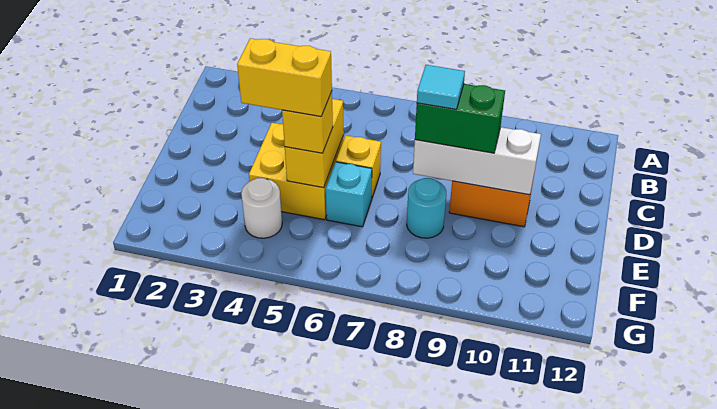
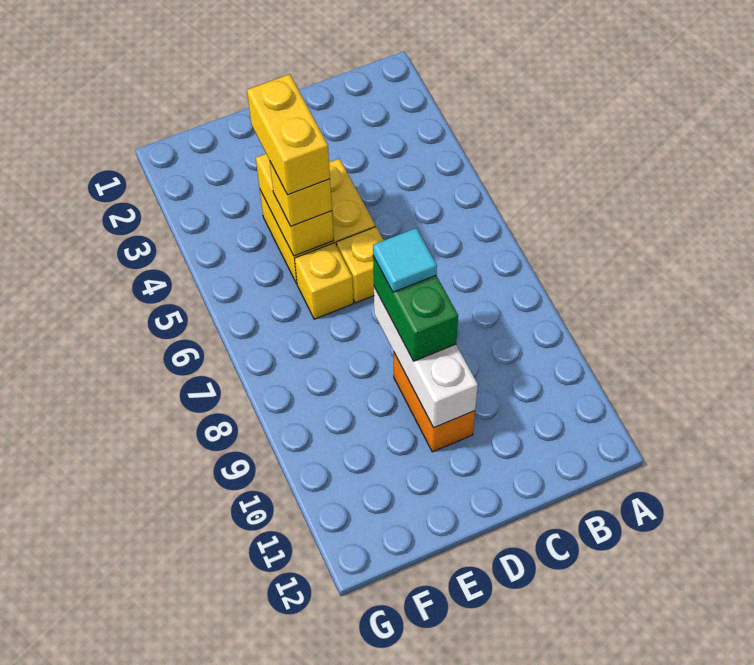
yellow 1x2 brick [285,99,344,188] -> yellow 1x2 brick turned to [256,154,334,256]
cyan 1x1 brick [326,162,372,227] -> yellow 1x1 brick [295,243,353,319]
cyan 1x1 round brick [407,178,446,238] -> none
white 1x1 round brick [241,178,282,238] -> none

